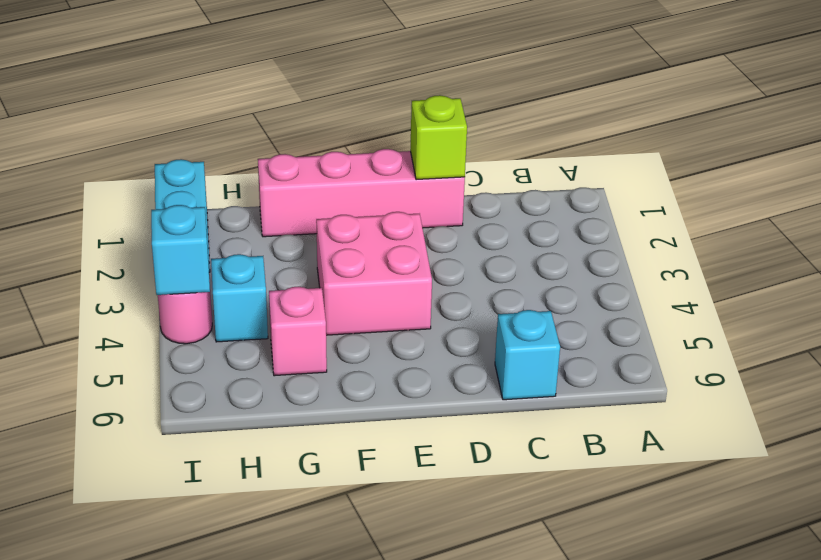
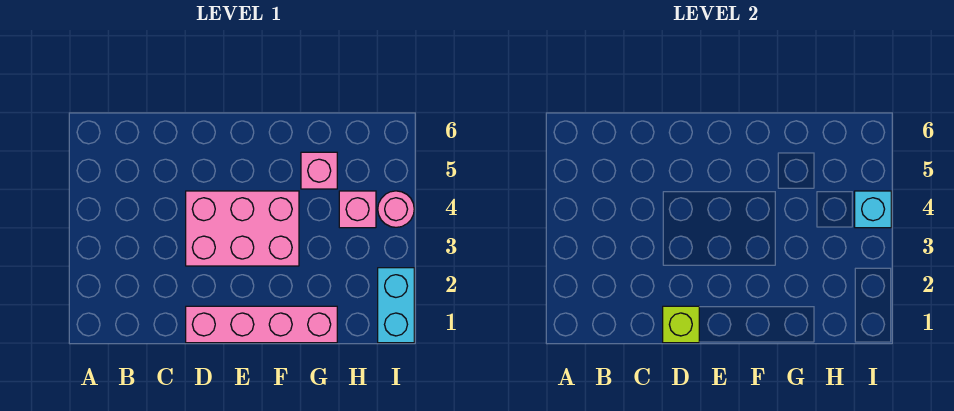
cyan 1x1 brick [495,310,560,400] -> none
pink 2x2 brick [316,212,432,335] -> pink 2x3 brick [186,191,299,266]
cyan 1x1 brick [211,254,268,342] -> pink 1x1 brick [339,191,376,228]

